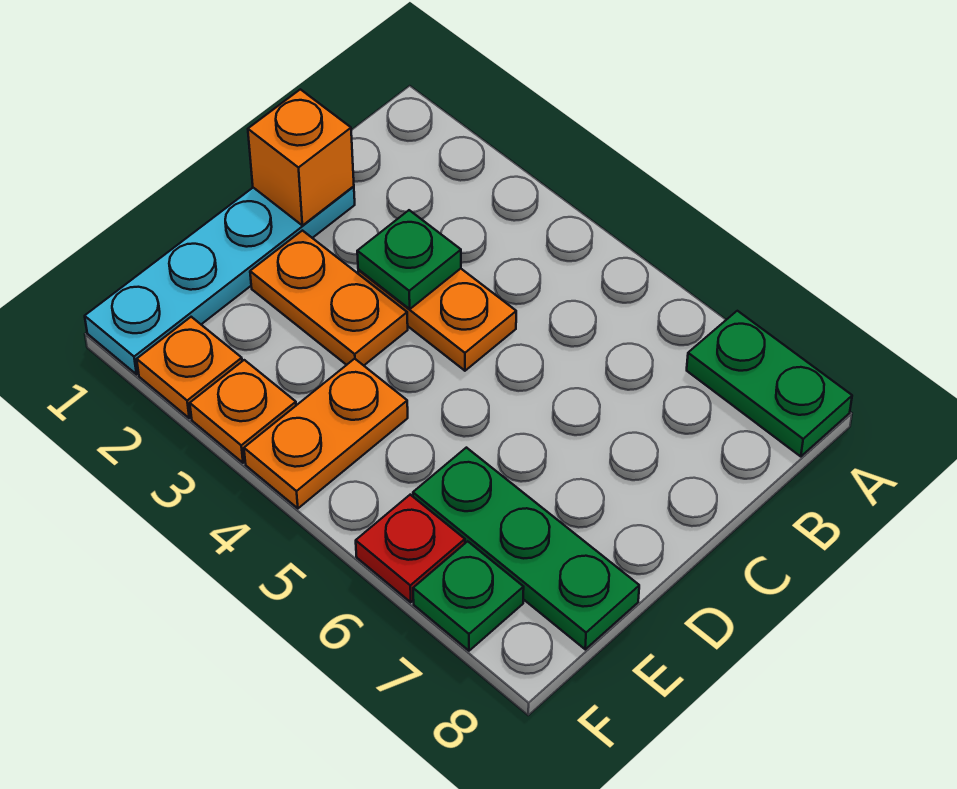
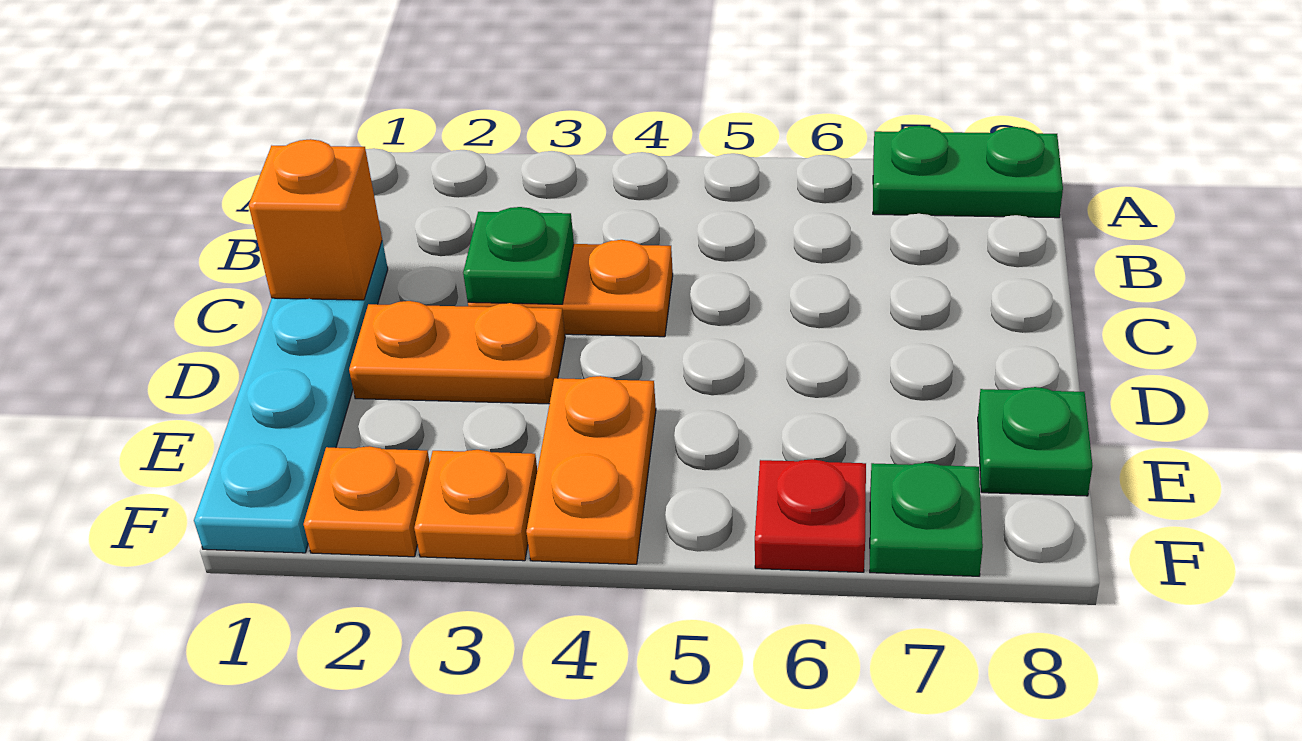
green 1x3 plate [413,448,639,649] -> green 1x1 plate [978,387,1092,496]

